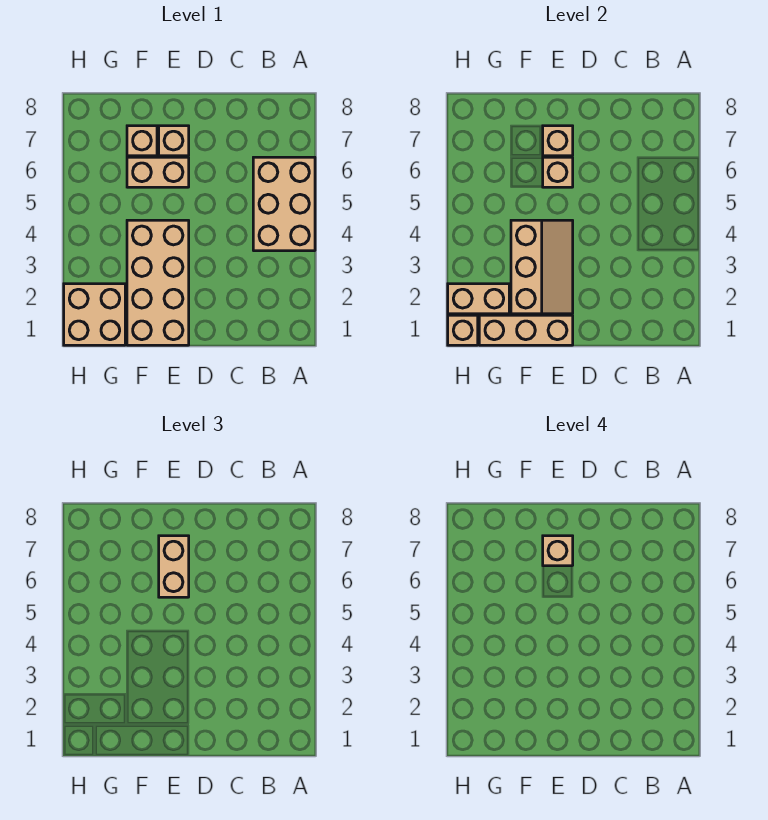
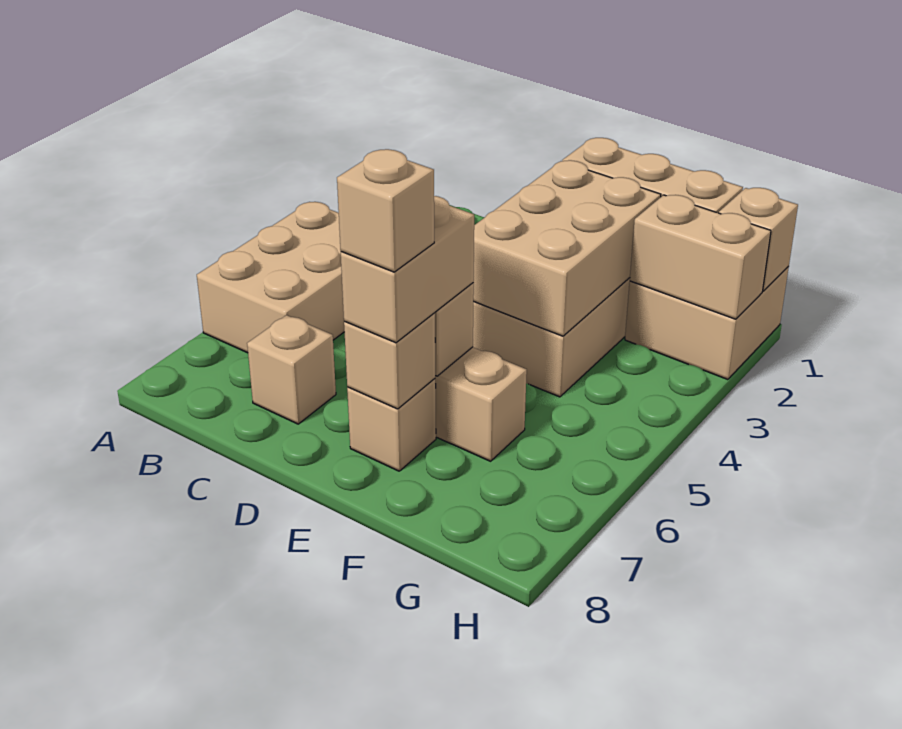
tan 2x3 slope [511,220,573,314] -> tan 2x3 brick [473,160,661,336]
tan 1x1 brick [127,126,157,156] -> tan 1x1 brick moved to [247,315,336,424]

